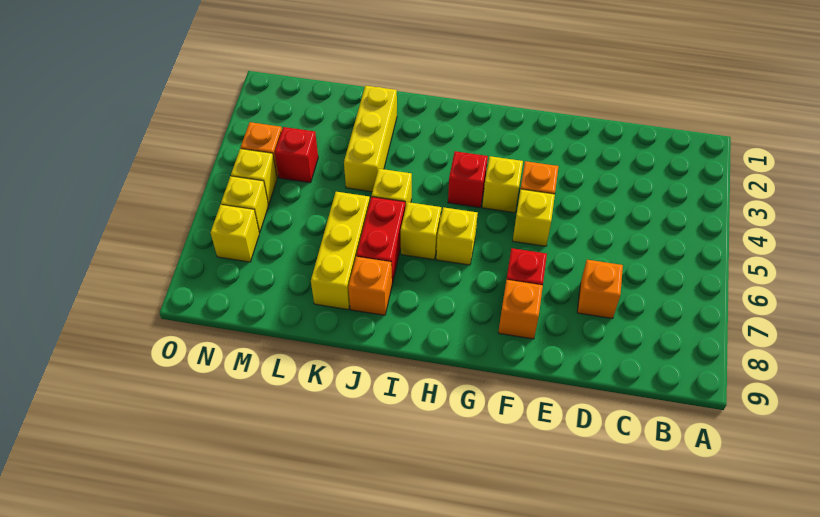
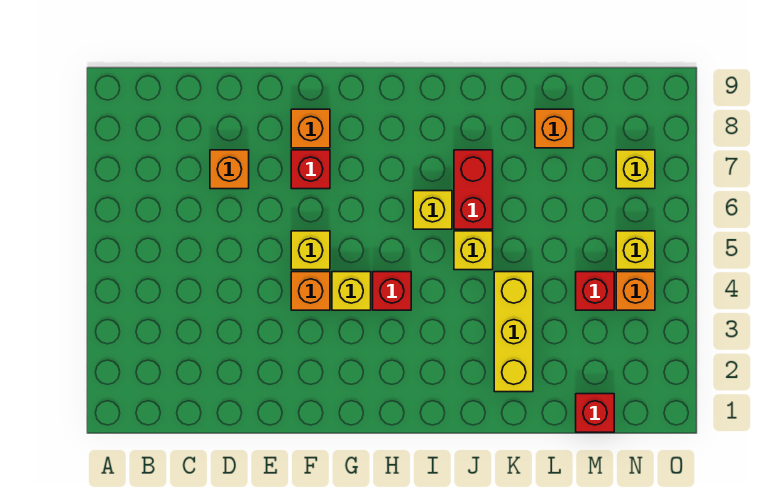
yellow 1x1 brick [436,207,478,265] -> none
orange 1x1 brick [348,256,392,315] -> orange 1x1 brick moved to [535,109,574,148]
yellow 1x3 brick [311,192,370,310] -> none
none -> red 1x1 brick [576,394,614,432]
yellow 1x1 brick [221,176,268,233] -> none

